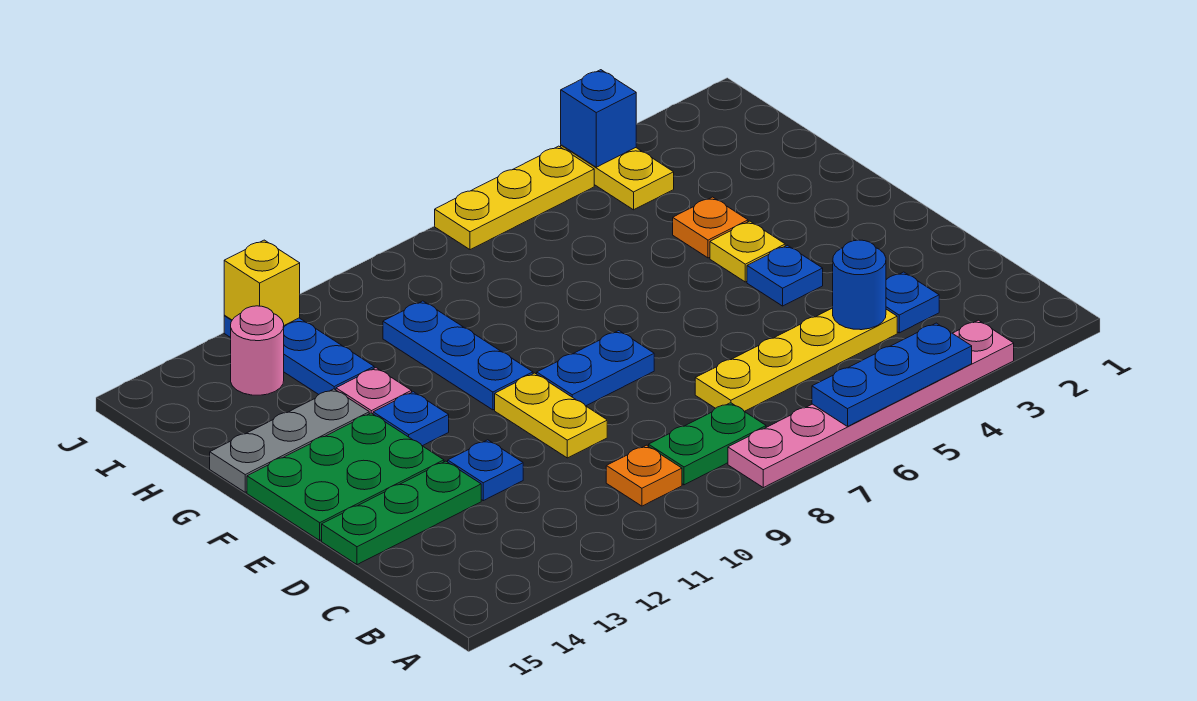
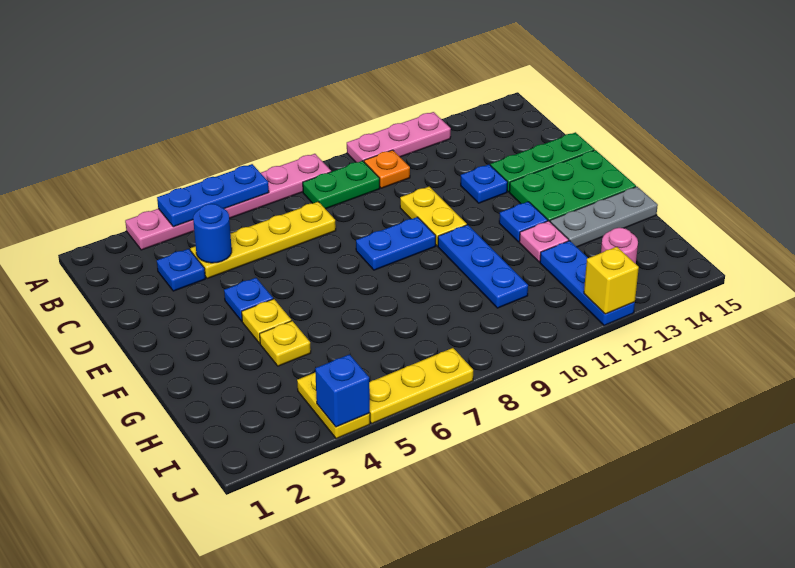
none -> pink 1x3 plate [347,112,451,162]
orange 1x1 plate [673,197,748,258] -> yellow 1x1 plate [260,321,311,366]

